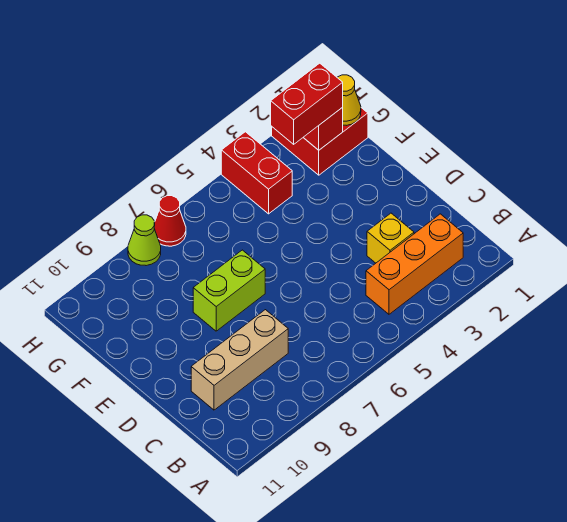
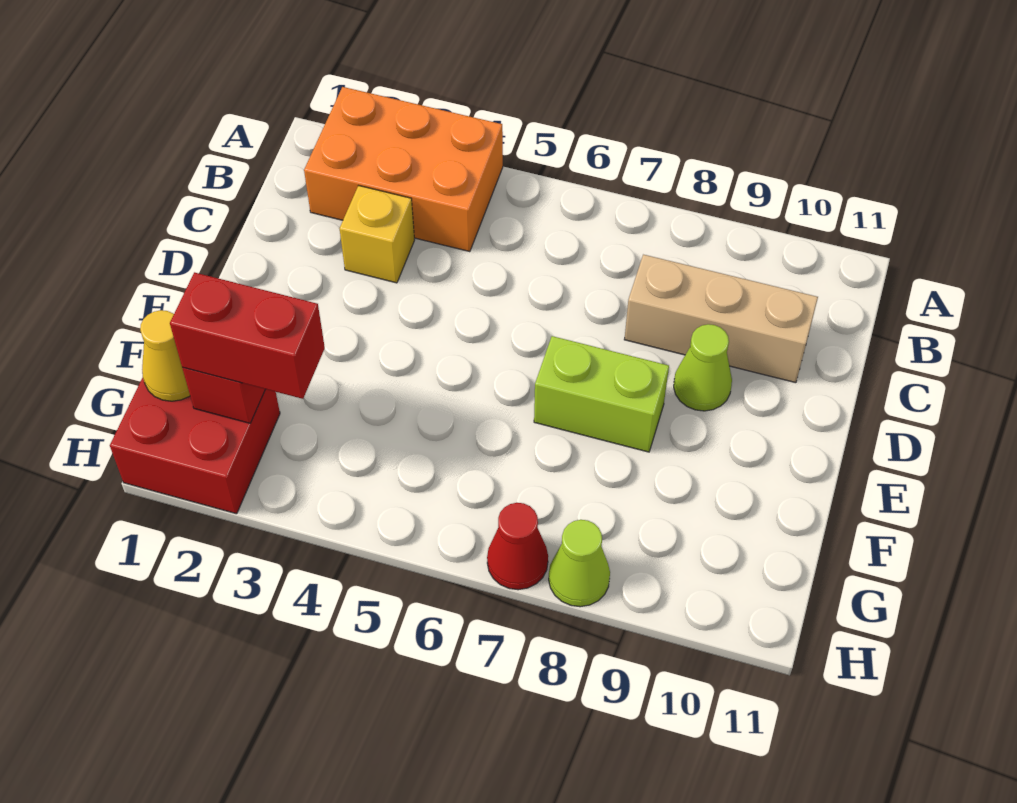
orange 1x3 brick [366,214,463,314] -> orange 2x3 brick [304,87,503,252]
none -> lime 1x1 cone [674,324,732,411]
red 1x2 brick [221,132,292,214] -> none

